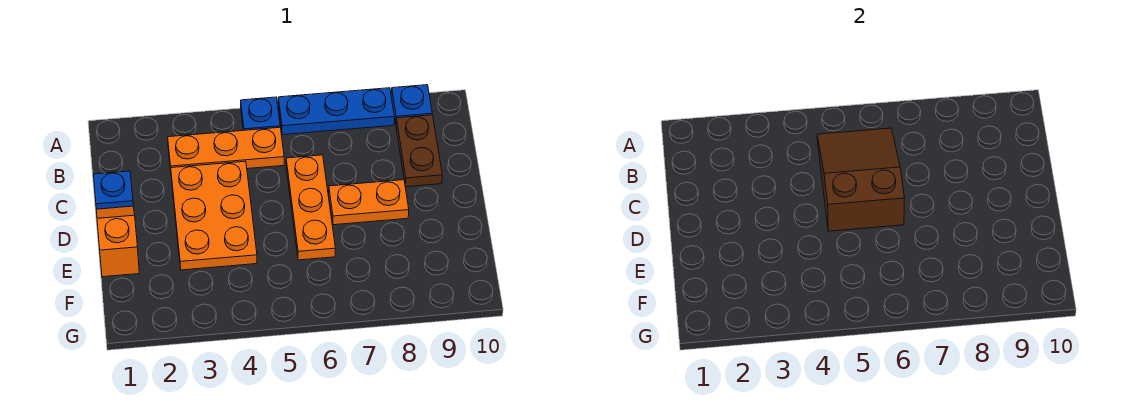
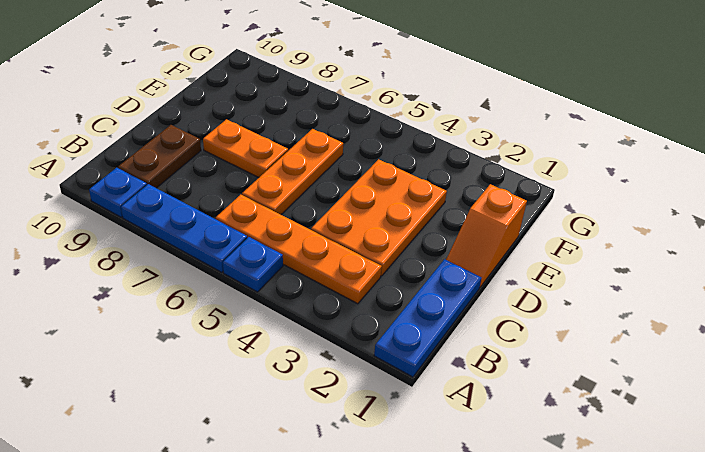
orange 1x3 plate [168,127,284,169] -> orange 1x4 plate [216,195,382,304]
brown 2x3 slope [817,128,905,231] -> none
blue 1x1 plate [93,171,133,209] -> blue 1x3 plate [374,259,481,377]

